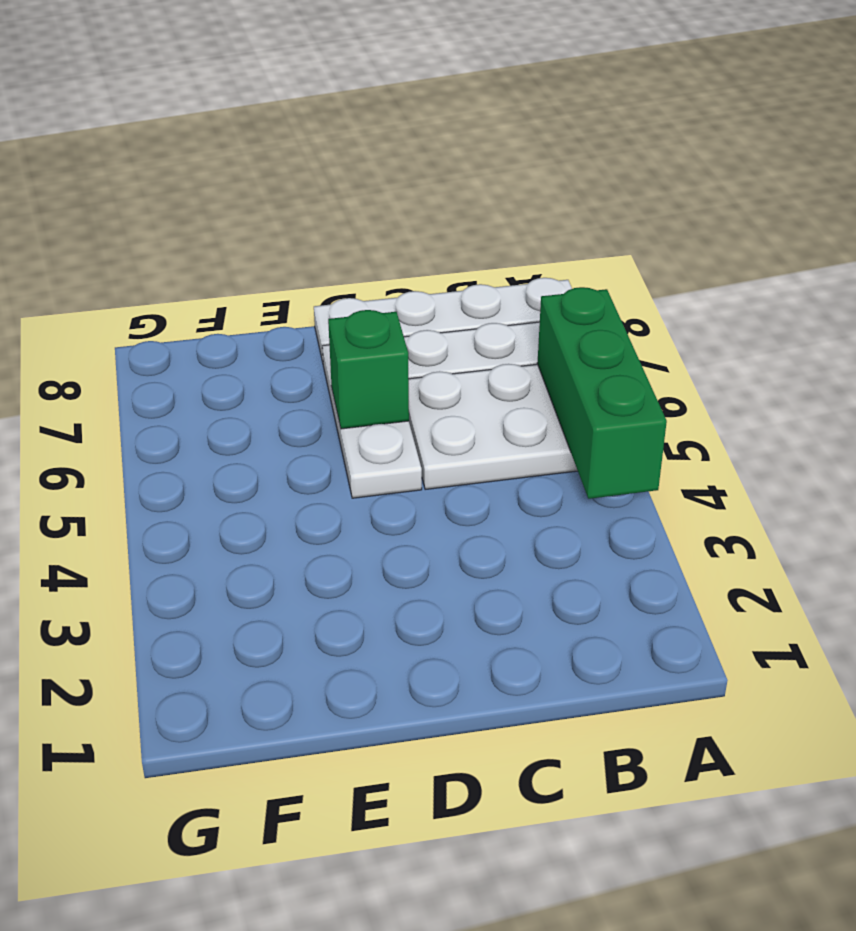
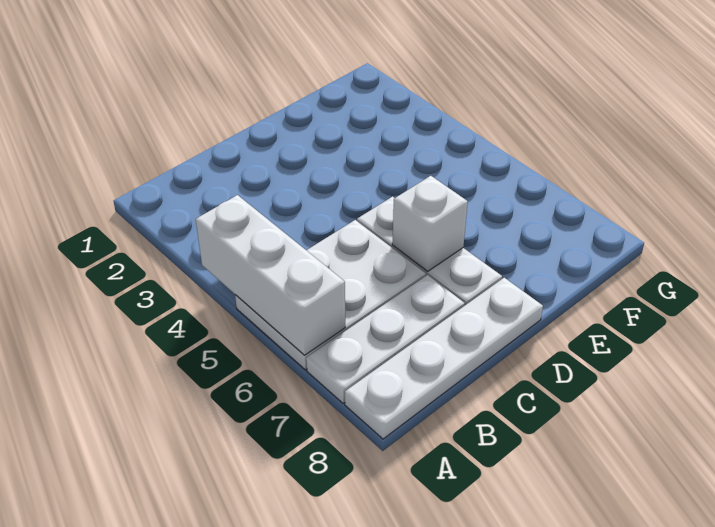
green 1x3 brick [537,287,667,499] -> white 1x3 brick [196,195,345,355]
green 1x1 brick [328,310,409,429] -> white 1x1 brick [392,176,468,272]

